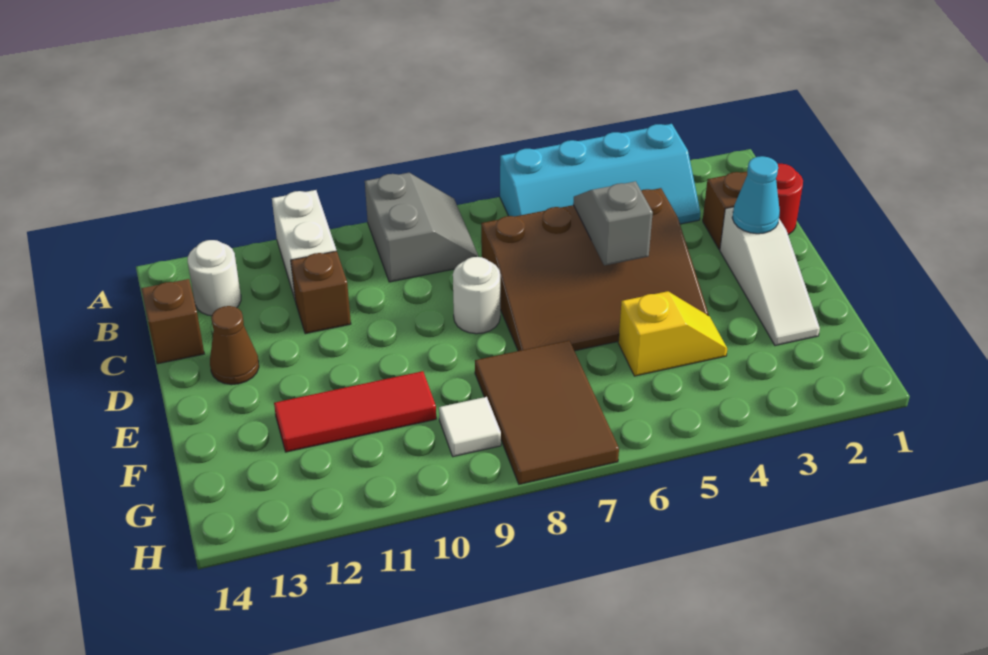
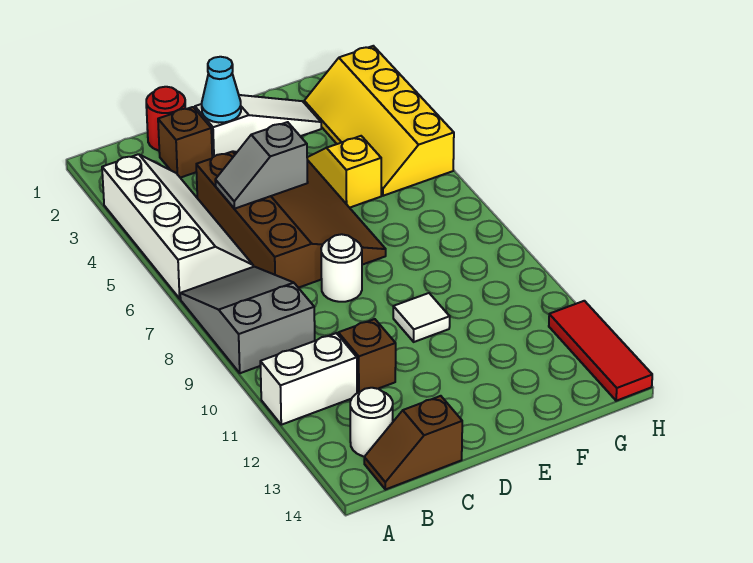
cyan 2x4 slope [500,124,700,224] -> white 2x4 slope [102,154,253,299]
grey 2x2 slope [365,173,479,282] -> grey 2x3 slope [180,267,315,373]
brown 1x1 cone [210,306,259,385] -> none
brown 2x3 tile [475,340,619,484] -> none
red 1x3 tile [274,371,436,452] -> red 1x3 tile moved to [549,301,652,401]
none -> yellow 2x4 slope [304,46,454,196]
white 1x1 tile [439,397,501,457] -> white 1x1 tile moved to [393,293,450,342]

